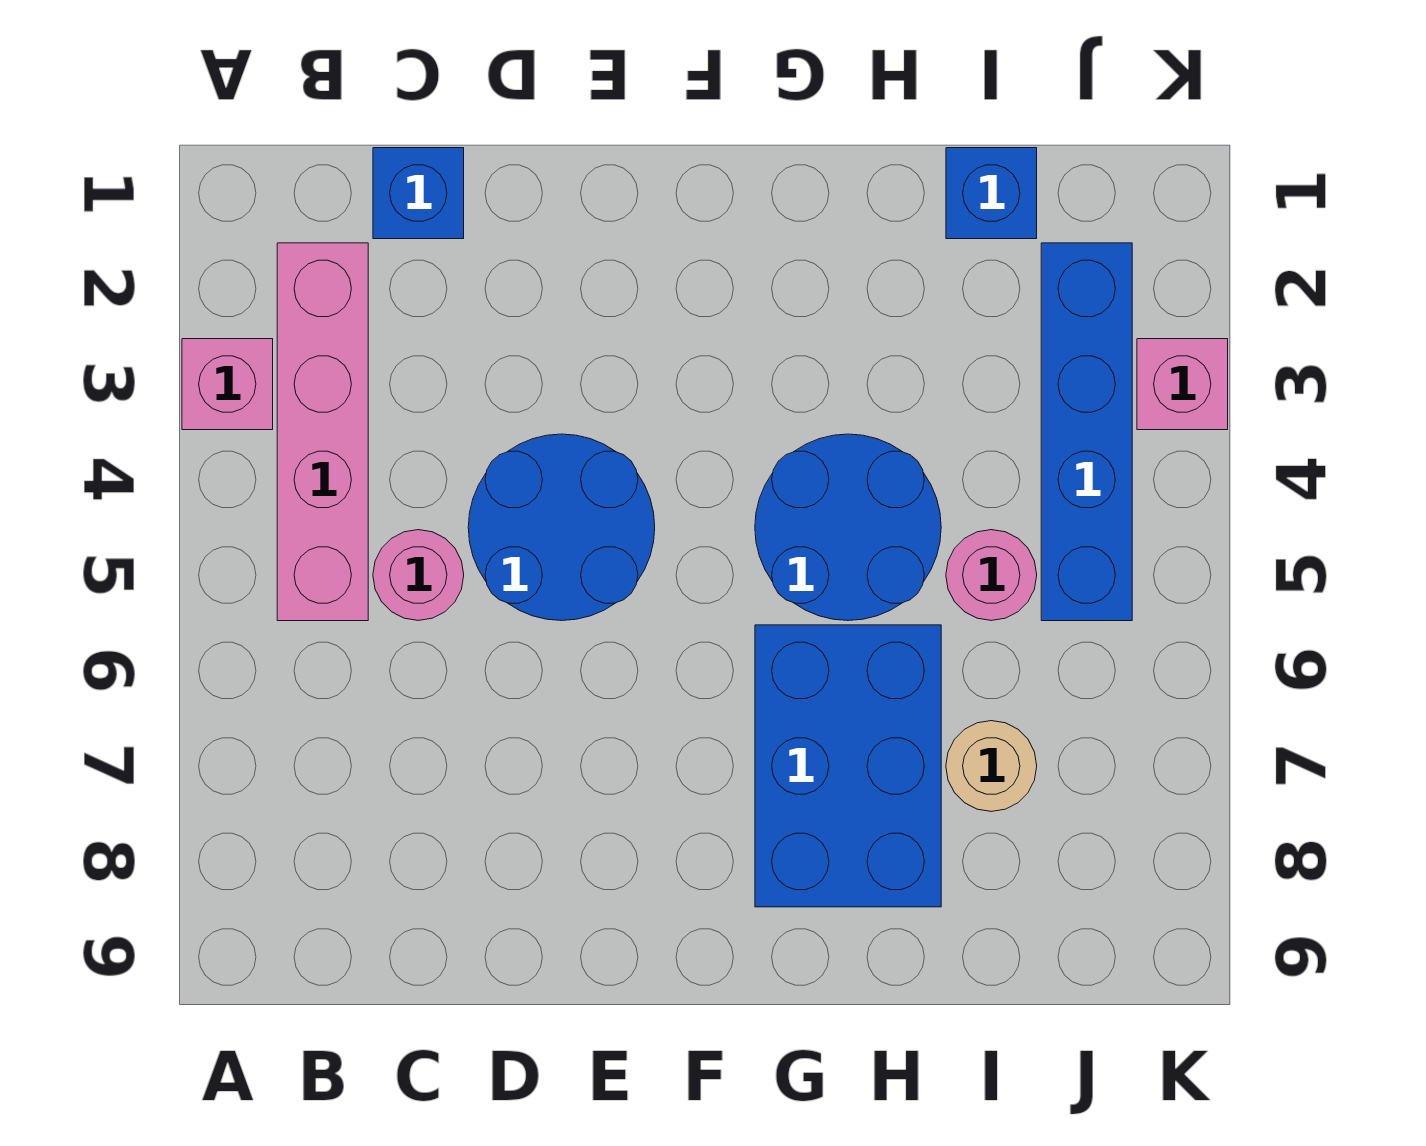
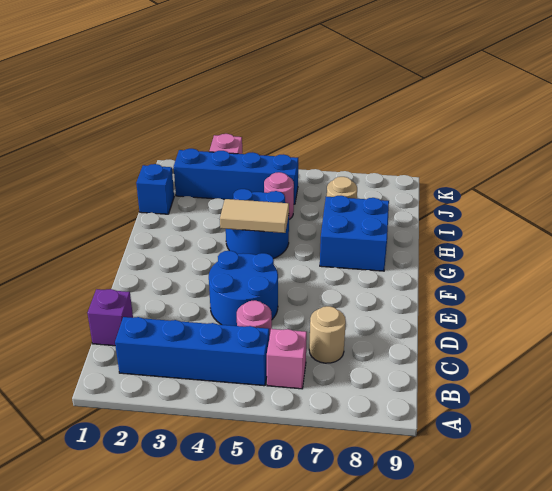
pink 1x1 brick [182,339,273,430] -> pink 1x1 brick moved to [267,329,307,389]
pink 1x4 brick [277,243,368,621] -> blue 1x4 brick [115,317,269,386]
blue 1x1 brick [373,148,464,239] -> purple 1x1 brick [88,289,133,346]
none -> tan 1x1 round brick [309,306,346,363]
none -> tan 1x2 tile [220,199,289,233]
blue 2x3 brick [755,625,941,907] -> blue 2x2 brick [320,196,389,271]

